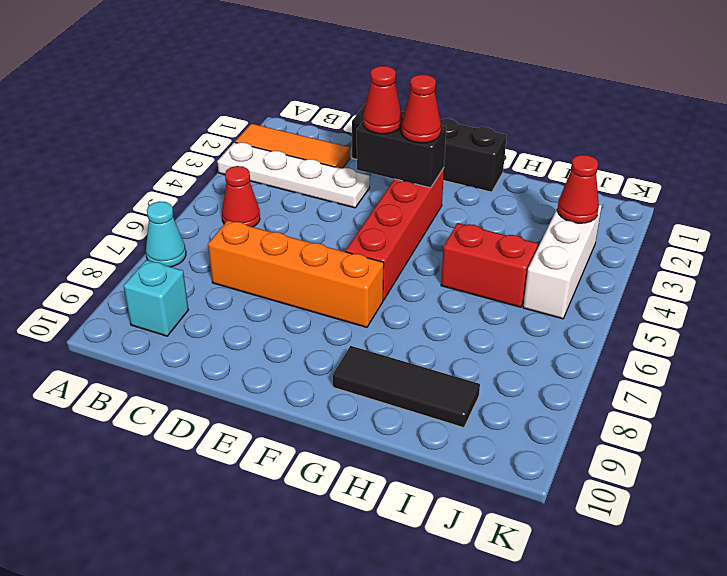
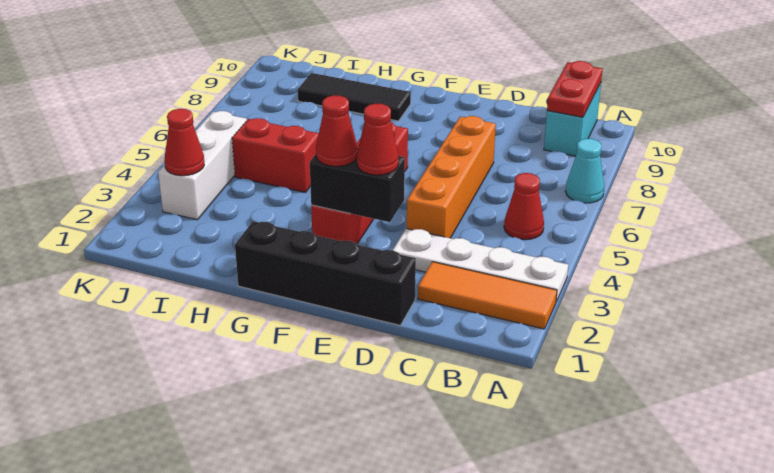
cyan 1x1 brick [124,260,188,336] -> cyan 1x2 brick [544,83,601,156]
none -> red 1x2 plate [547,61,603,117]
orange 1x4 brick [208,220,384,327] -> orange 1x4 brick turned to [407,116,496,238]

